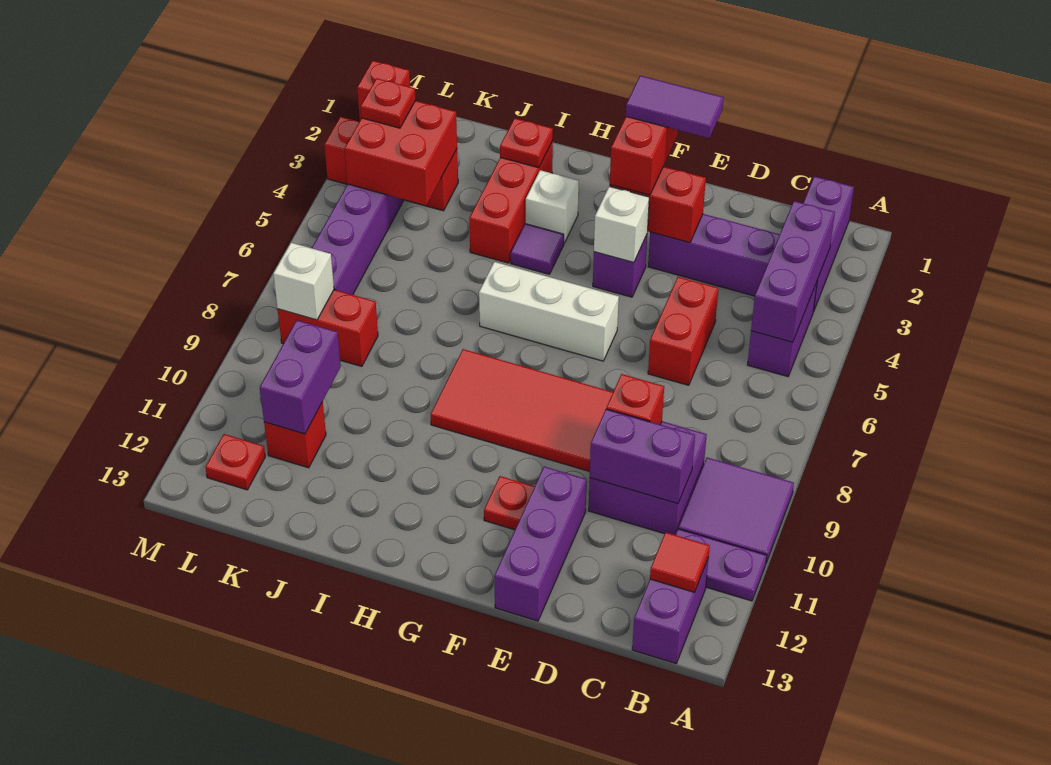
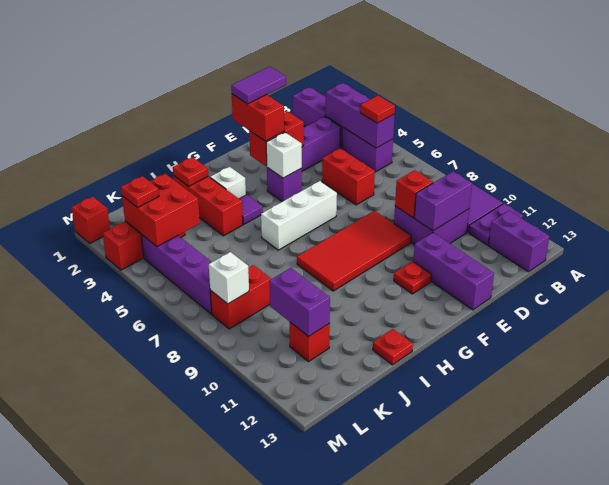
red 1x1 tile [650,532,710,592] -> red 1x1 tile moved to [360,96,395,123]
red 1x1 plate [205,434,265,490] -> red 1x1 plate moved to [373,329,413,365]

